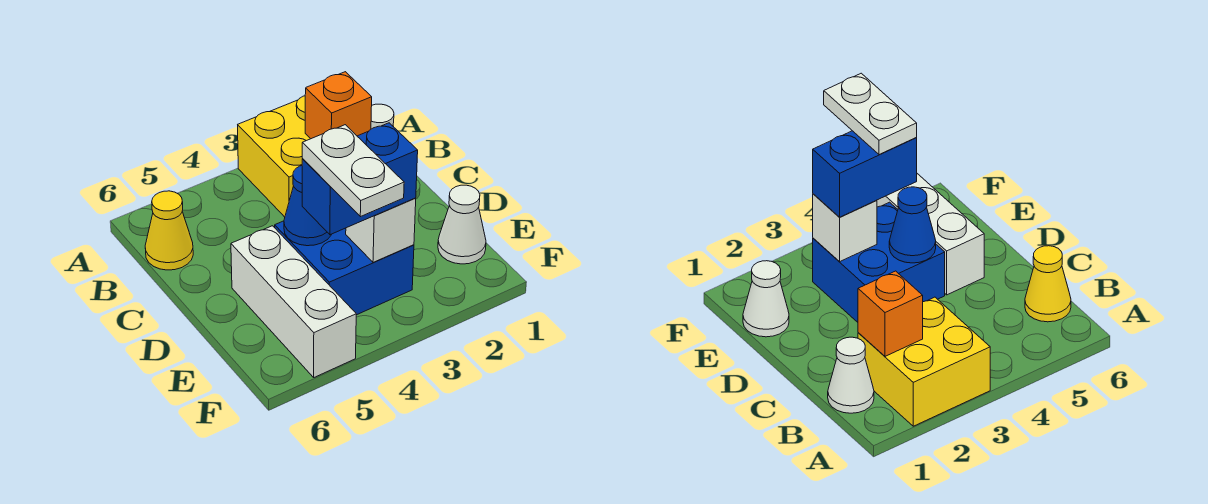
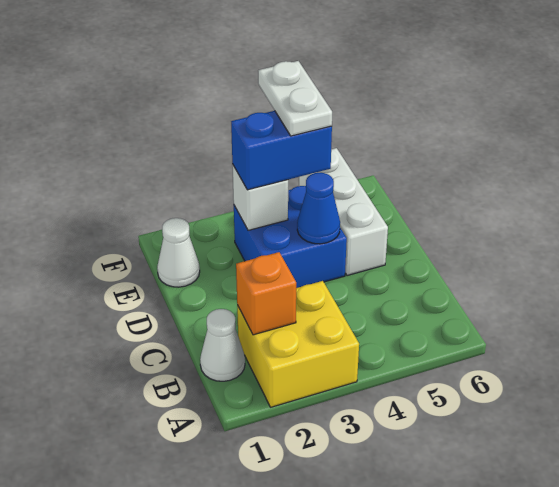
yellow 1x1 cone [145,191,193,270] -> none

